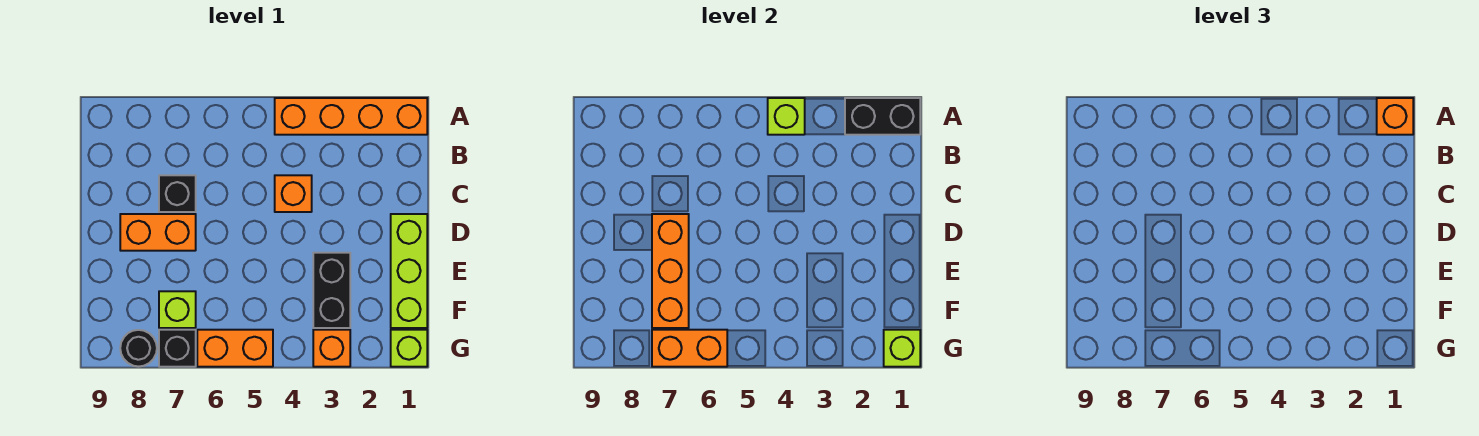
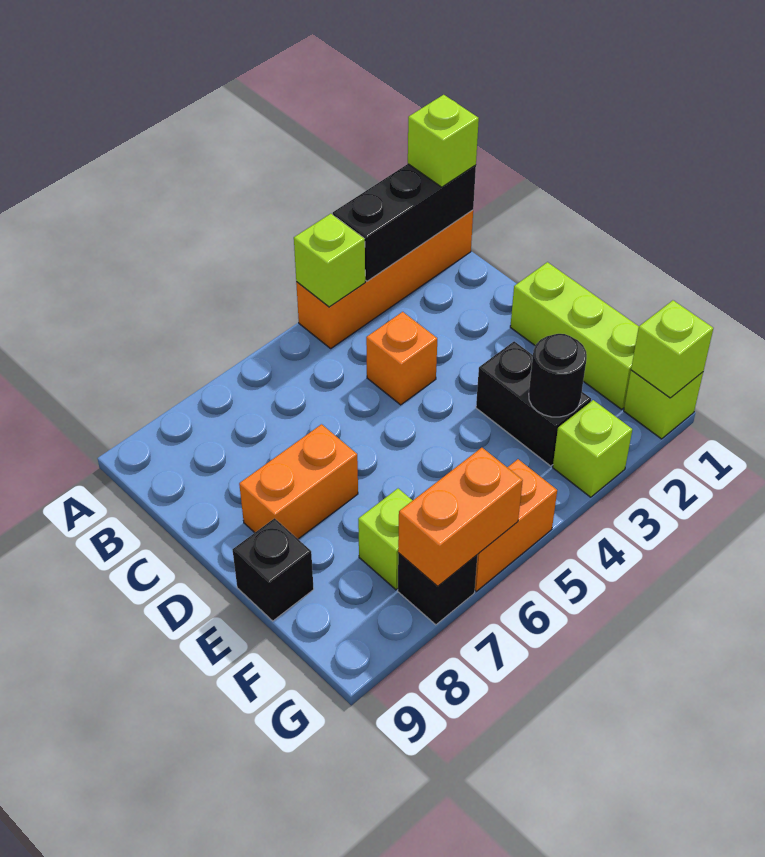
black 1x2 brick [845,98,920,135] -> black 1x3 brick [333,164,476,281]
orange 1x1 brick [1377,98,1413,135] -> lime 1x1 brick [408,95,479,187]
black 1x1 brick [159,175,196,212] -> black 1x1 brick moved to [233,518,314,621]
orange 1x3 brick [652,214,689,328] -> none
orange 1x1 brick [313,330,350,367] -> lime 1x1 brick [553,400,632,497]
black 1x1 round brick [120,330,157,367] -> black 1x1 round brick moved to [529,334,587,417]

